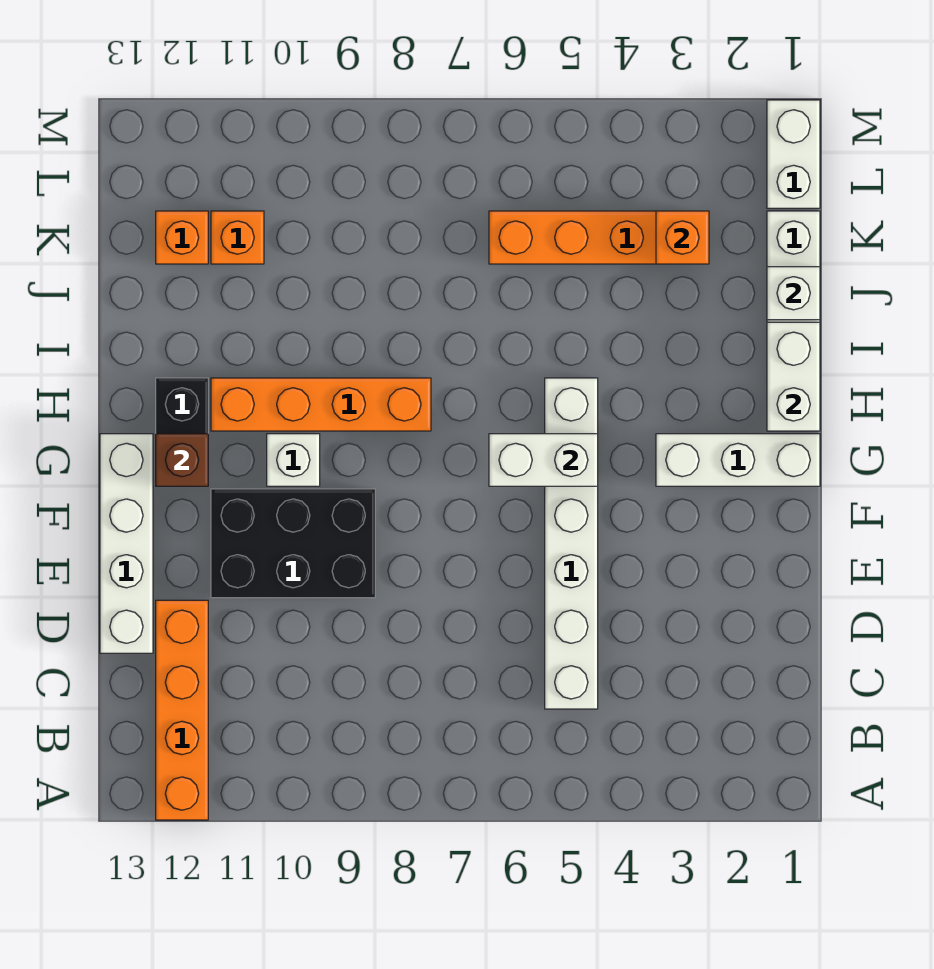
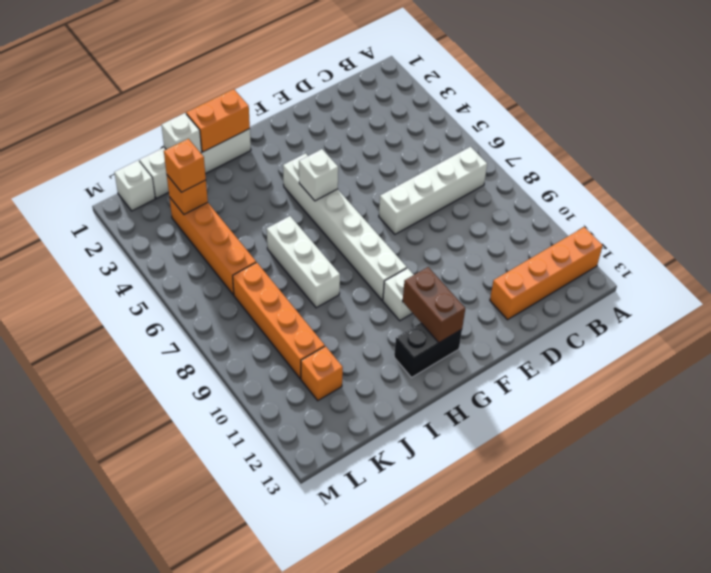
white 1x6 brick [545,378,598,709] -> white 1x6 brick turned to [283,153,407,300]
white 1x4 brick [100,434,153,653] -> white 1x4 brick moved to [379,147,487,234]
black 2x3 brick [211,489,375,598] -> none
white 1x3 brick [656,434,820,486] -> white 1x3 brick moved to [267,216,340,308]
white 1x2 brick [489,434,598,486] -> white 1x1 brick [299,149,338,201]
brown 1x1 brick [156,434,208,486] -> brown 1x2 brick [403,267,465,343]
white 1x2 brick [767,322,820,431] -> orange 1x2 brick [186,89,250,152]
orange 1x4 brick [211,378,431,431] -> orange 1x4 brick moved to [233,262,325,379]
orange 1x1 brick [156,211,208,264] -> orange 1x1 brick moved to [164,139,206,192]
white 1x2 brick [767,100,820,208] -> white 1x1 brick [114,160,155,211]

